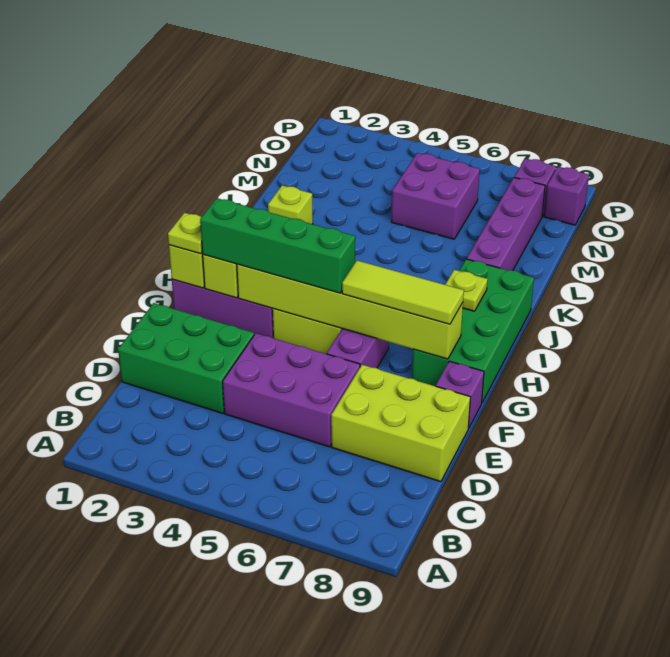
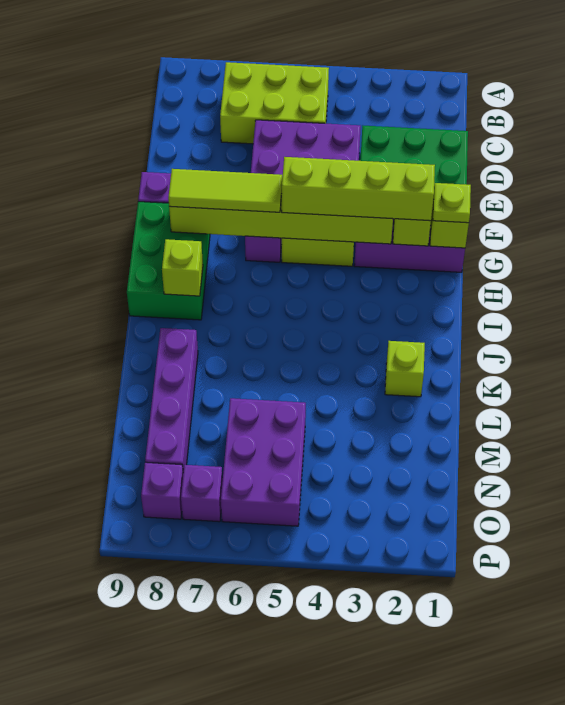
lime 2x3 brick [331,365,471,482] -> lime 2x3 brick moved to [220,62,329,144]
green 1x4 brick [200,198,355,293] -> lime 1x4 brick [282,157,435,221]
green 2x4 brick [412,259,534,402] -> green 2x3 brick [127,202,210,320]
lime 1x1 plate [445,270,488,311] -> lime 1x1 brick [162,239,203,296]
purple 2x2 brick [392,153,480,239] -> purple 2x3 brick [221,398,306,526]
purple 1x1 brick [544,167,589,225] -> purple 1x1 brick moved to [181,465,223,522]

